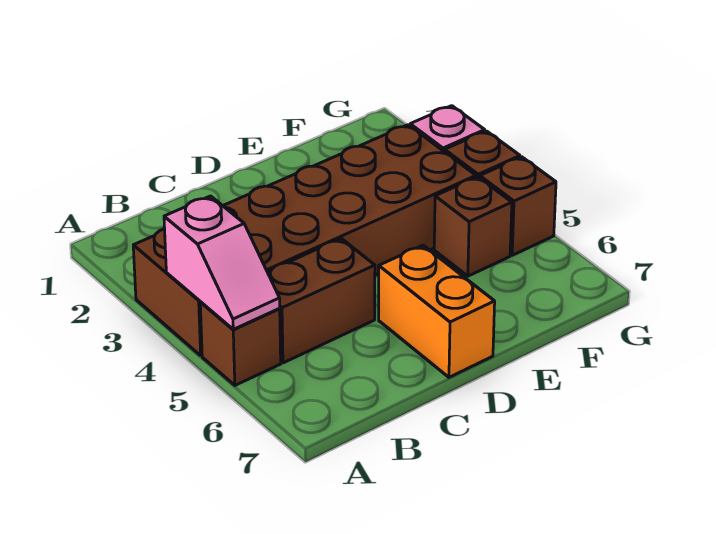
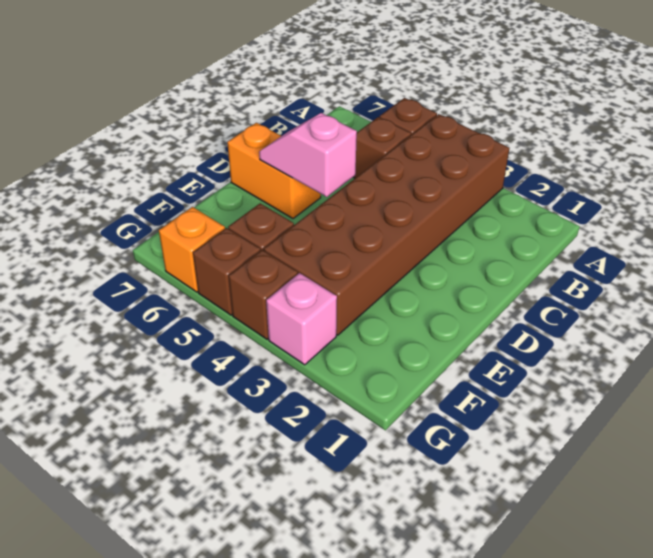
pink 1x2 slope [164,196,280,329] -> pink 1x2 slope moved to [259,113,357,197]
brown 1x2 brick [268,239,375,363] -> brown 1x1 brick [353,117,411,178]
none -> orange 1x1 brick [159,207,225,292]

